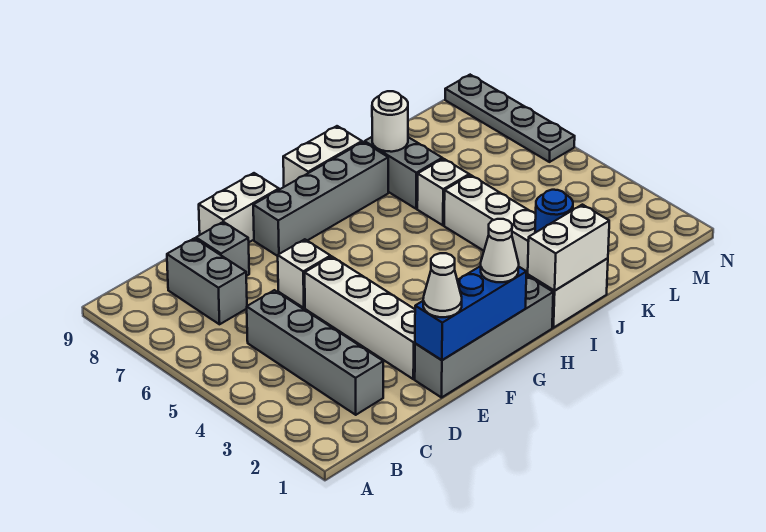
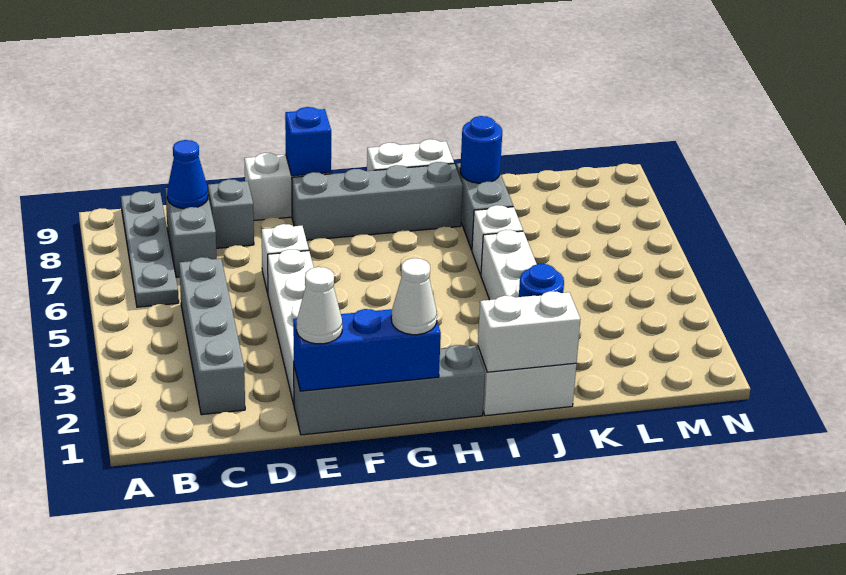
none -> blue 1x1 cone [167,140,208,209]
none -> blue 1x1 brick [285,107,331,176]
white 1x1 round brick [372,91,408,152] -> blue 1x1 round brick [460,116,502,183]
grey 1x4 plate [445,75,575,162] -> grey 1x4 plate moved to [121,191,179,307]

